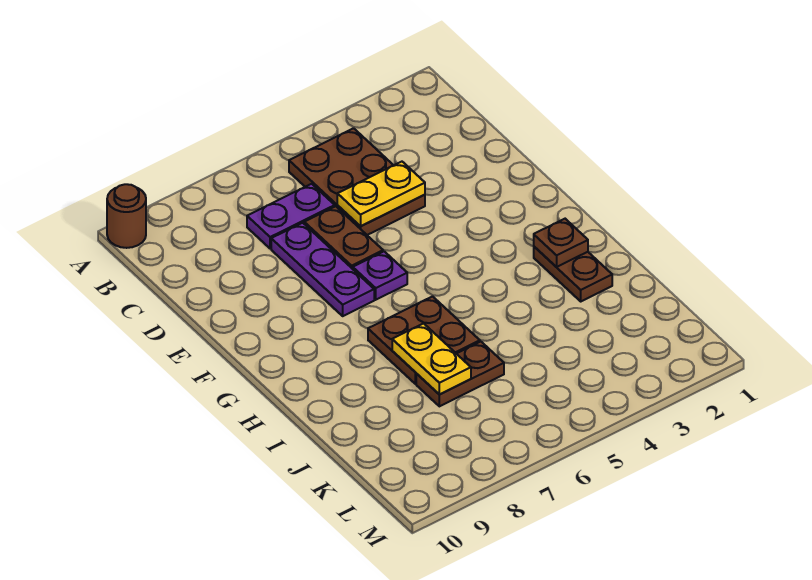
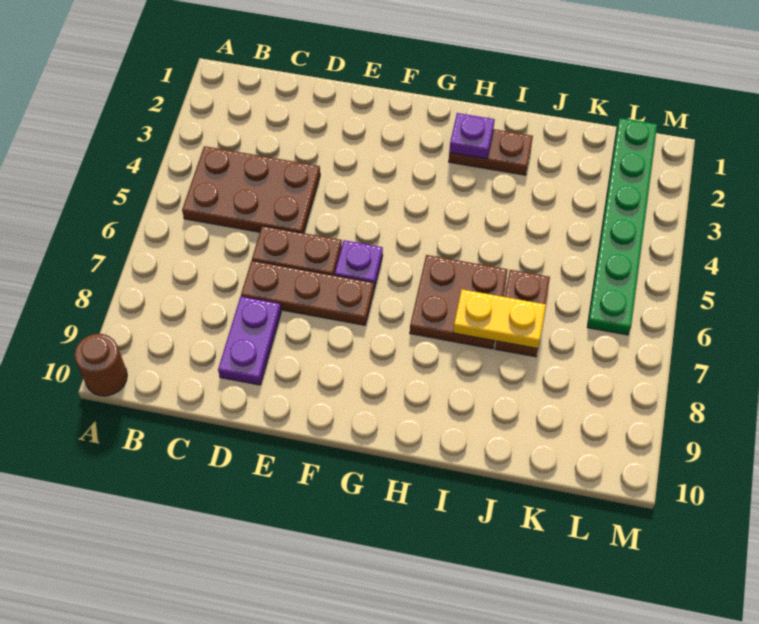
purple 1x2 plate [247,184,335,249] -> purple 1x2 plate moved to [218,296,281,385]
yellow 1x2 plate [337,162,425,226] -> none
purple 1x3 plate [271,223,374,316] -> brown 1x3 plate [241,261,374,325]
brown 1x1 plate [534,219,588,267] -> purple 1x1 plate [449,113,495,159]
none -> green 1x6 plate [587,118,657,335]

